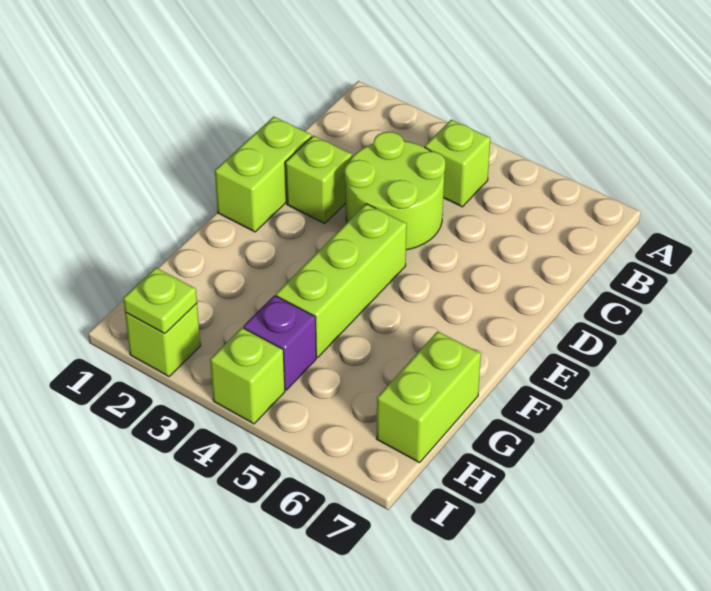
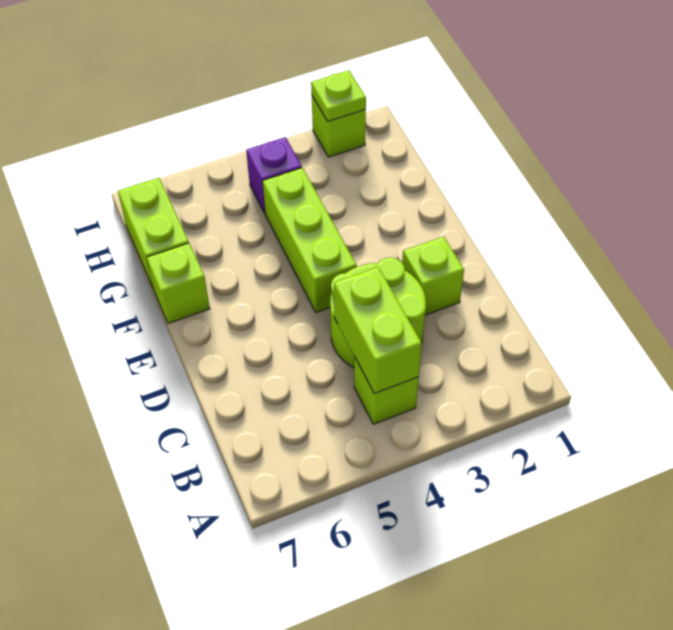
lime 1x2 brick [215,117,312,232] -> lime 1x2 brick moved to [334,267,422,394]
lime 1x1 brick [210,328,285,424] -> lime 1x1 brick moved to [146,243,210,323]

